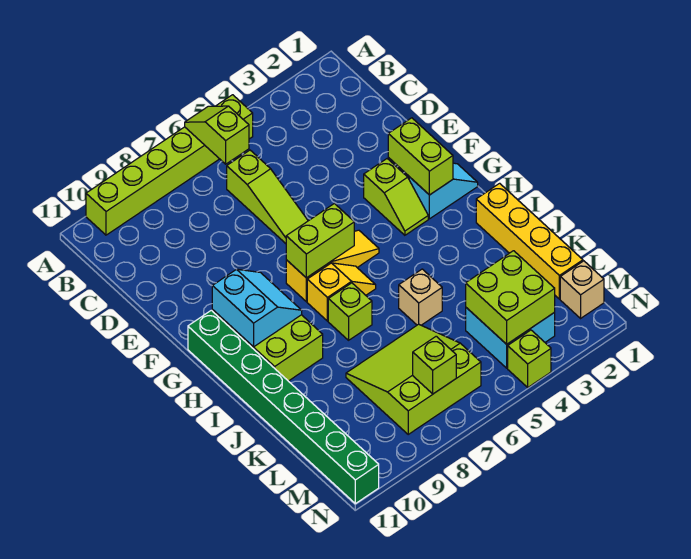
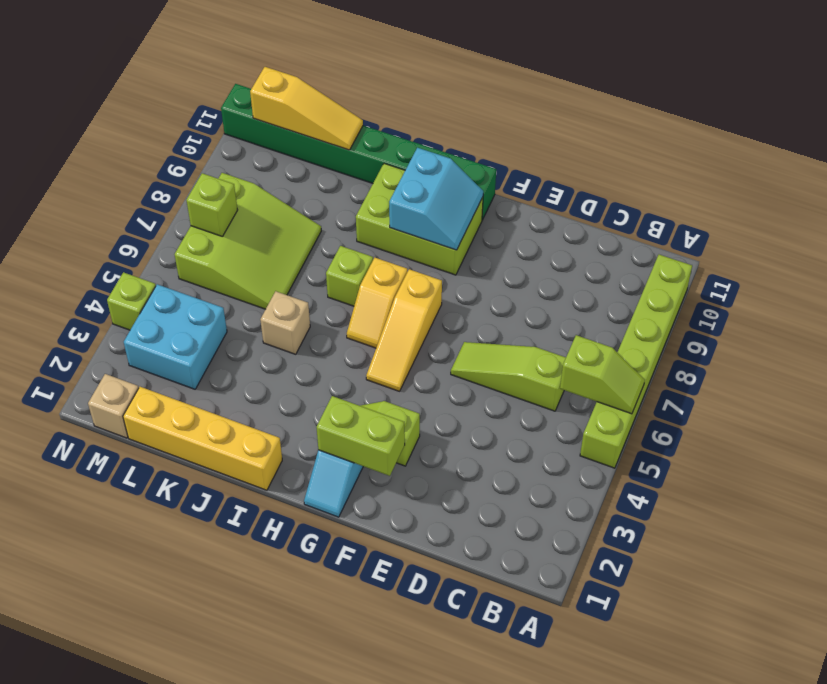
lime 1x2 brick [286,204,354,278] -> none
cyan 2x2 slope [212,269,302,347] -> cyan 2x2 slope turned to [389,148,483,250]
none -> yellow 1x3 slope [250,67,363,150]
lime 2x2 brick [466,251,555,344] -> none

